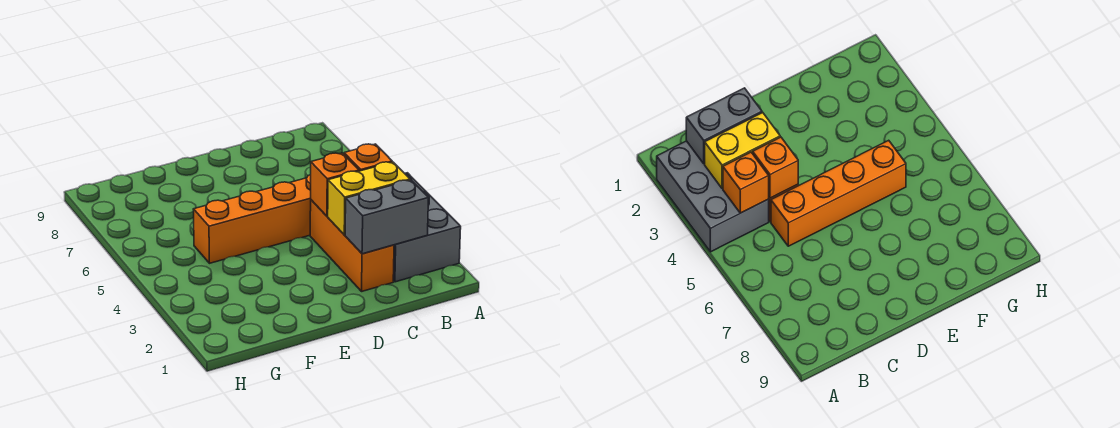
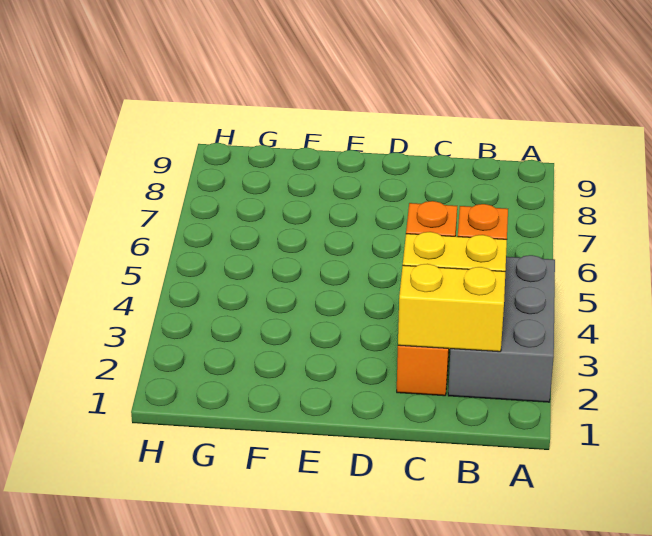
grey 1x2 brick [345,180,429,254] -> yellow 1x2 brick [398,264,505,352]
orange 1x4 brick [193,175,311,263] -> none

